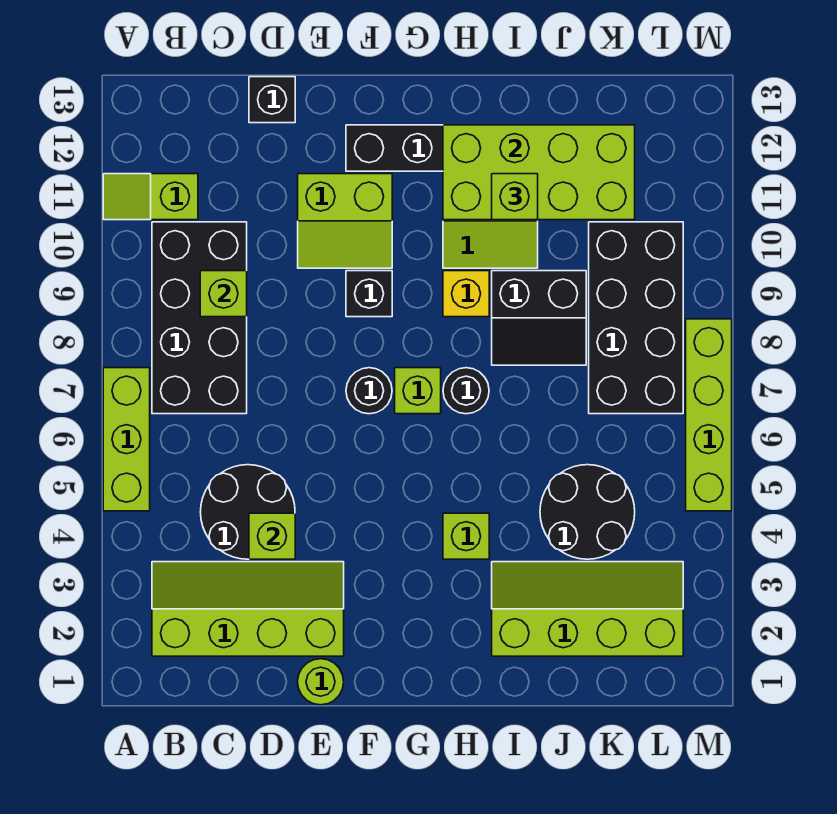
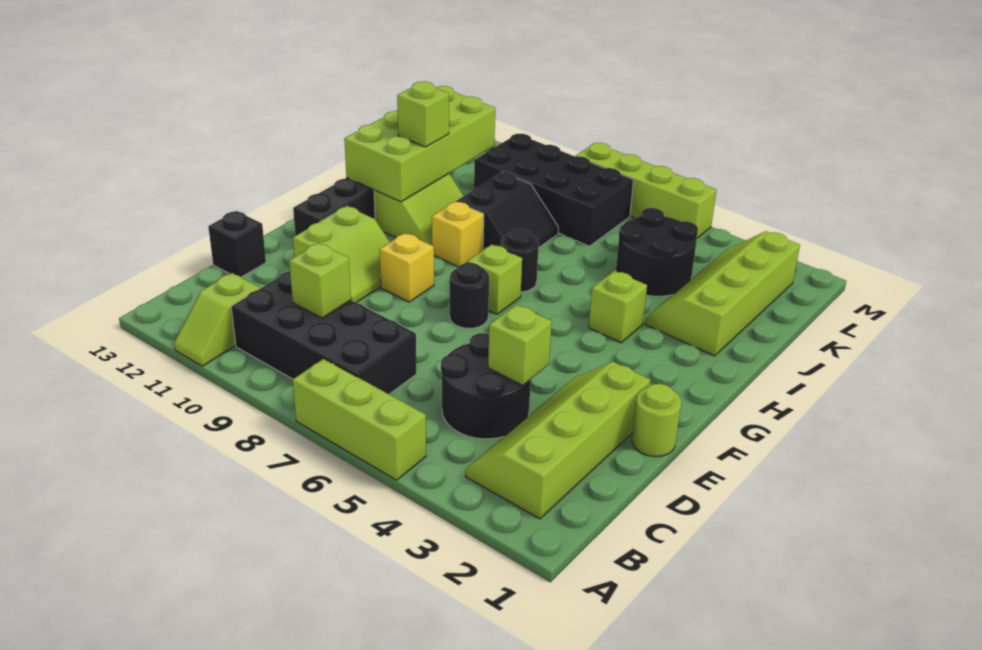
black 1x1 brick [346,271,392,317] -> yellow 1x1 brick [380,233,434,302]

